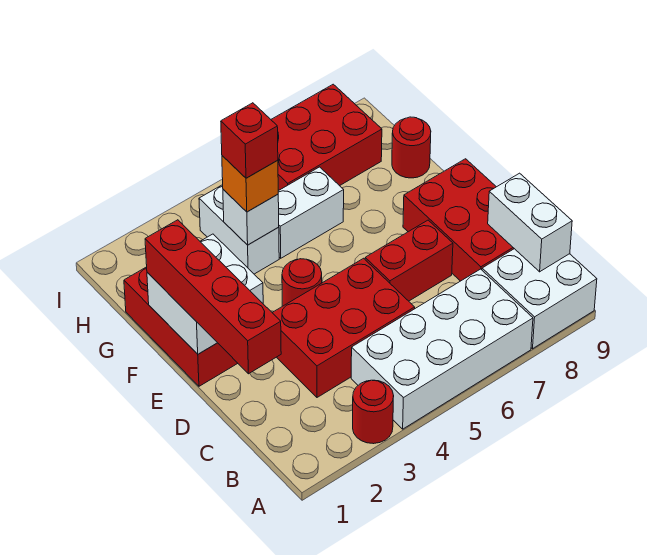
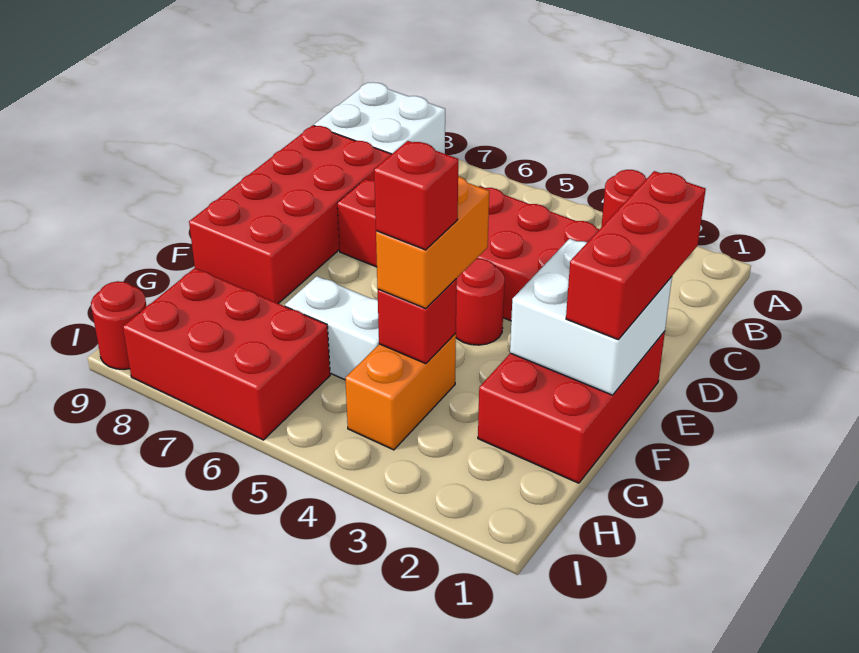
white 2x4 brick [351,269,533,429] -> none
white 1x2 brick [488,173,572,272] -> none
red 1x4 brick [145,220,281,374] -> red 1x3 brick [566,171,706,339]
red 2x3 brick [403,159,514,281] -> red 2x4 brick [189,125,391,304]
white 1x2 brick [199,185,279,274] -> orange 1x2 brick [345,333,456,450]
white 1x1 brick [223,189,279,245] -> red 1x1 brick [378,279,457,364]
orange 1x1 brick [222,156,278,212] -> orange 1x2 brick [376,176,489,308]
red 1x1 round brick [392,117,431,178] -> red 1x1 round brick moved to [91,281,146,370]

